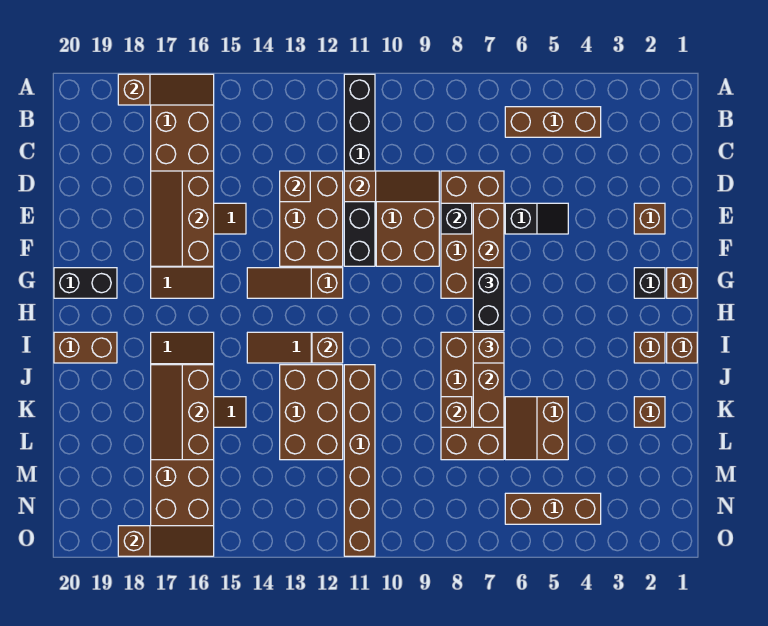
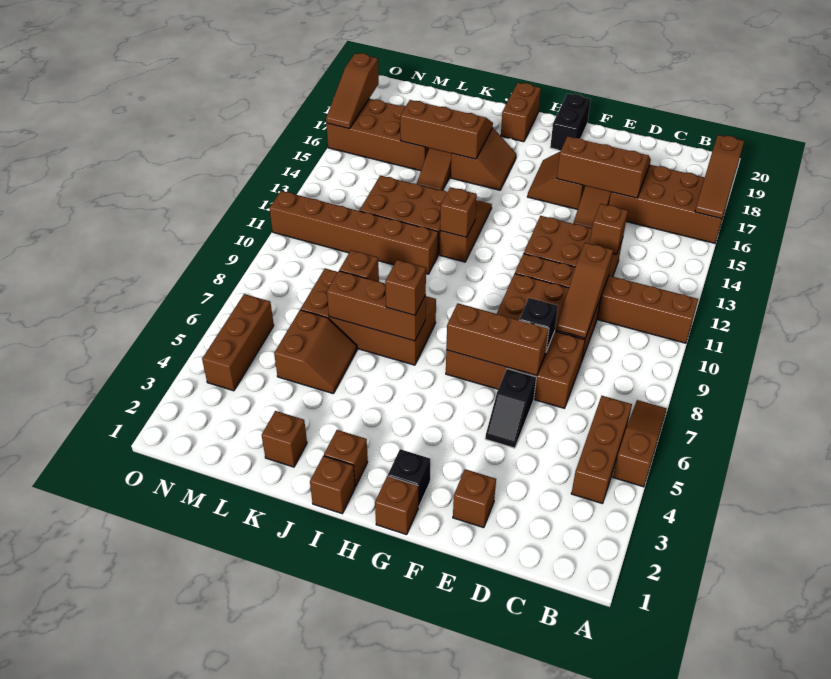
black 1x6 brick [344,74,375,266] -> brown 1x6 brick [515,254,698,343]
black 1x2 brick [473,268,504,331] -> none
brown 1x3 slope [247,268,343,298] -> brown 1x3 slope moved to [613,400,667,487]
brown 2x2 slope [505,397,568,460] -> brown 2x2 slope turned to [274,310,357,394]

